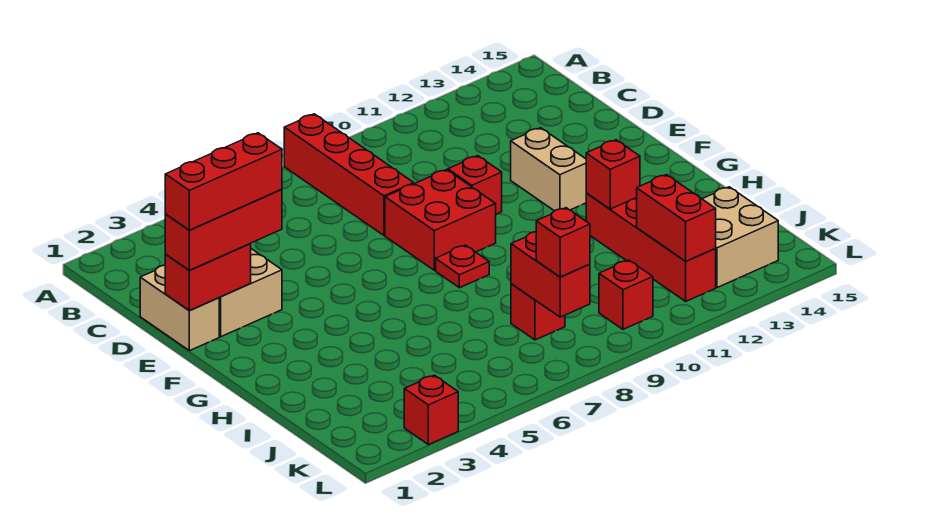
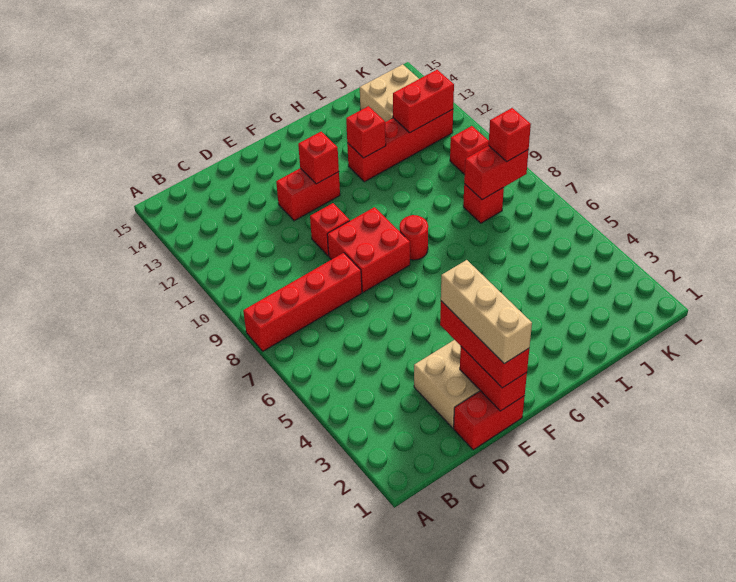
tan 1x2 brick [140,265,219,351] -> red 1x2 brick [454,391,525,450]
red 1x3 brick [165,133,282,230] -> tan 1x3 brick [441,260,532,364]
tan 1x2 brick [511,128,586,211] -> red 1x2 brick [276,168,340,221]
red 1x1 plate [436,245,489,288] -> red 1x1 round brick [400,215,428,260]
red 1x1 brick [404,375,458,445] -> red 1x1 brick moved to [298,132,339,184]

